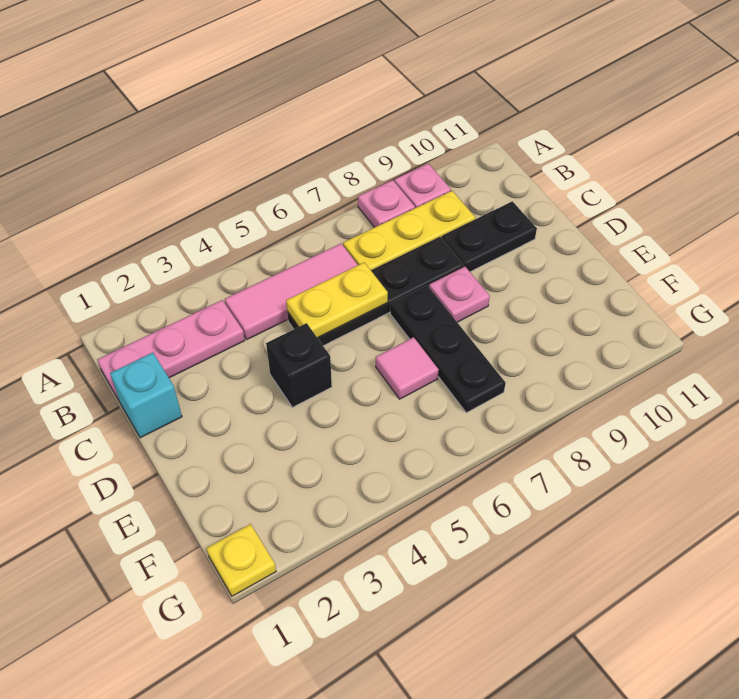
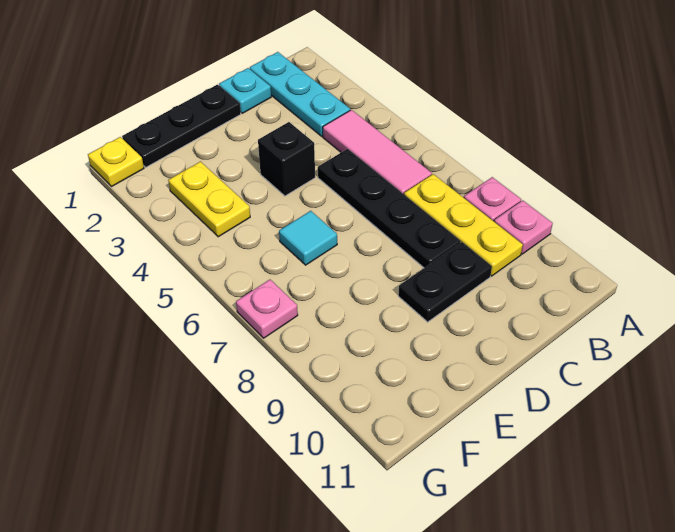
pink 1x3 plate [97,300,245,402] -> cyan 1x3 plate [250,52,350,136]
cyan 1x1 brick [110,353,182,438] -> cyan 1x1 plate [219,68,271,113]
yellow 1x2 plate [286,262,388,338] -> yellow 1x2 plate moved to [168,162,250,237]
black 1x2 plate [442,201,537,272] -> black 1x2 plate turned to [398,242,492,322]
black 1x3 plate [390,286,506,413] -> black 1x3 plate moved to [122,85,241,167]
pink 1x1 plate [429,267,490,322] -> pink 1x1 plate moved to [236,280,298,338]
pink 1x1 tile [376,337,439,399] -> cyan 1x1 tile [279,211,337,265]

